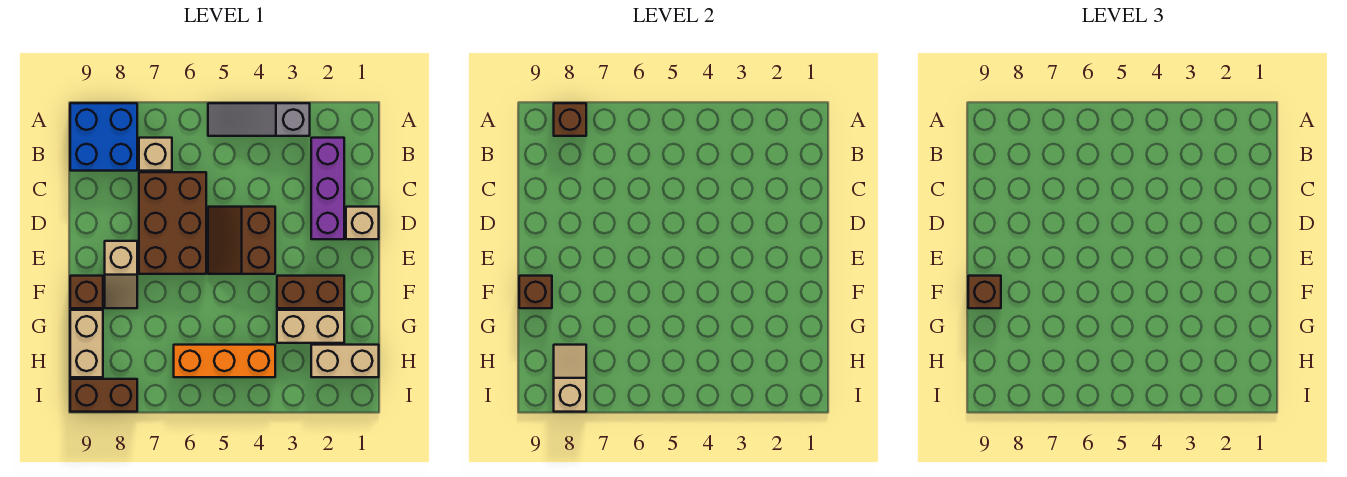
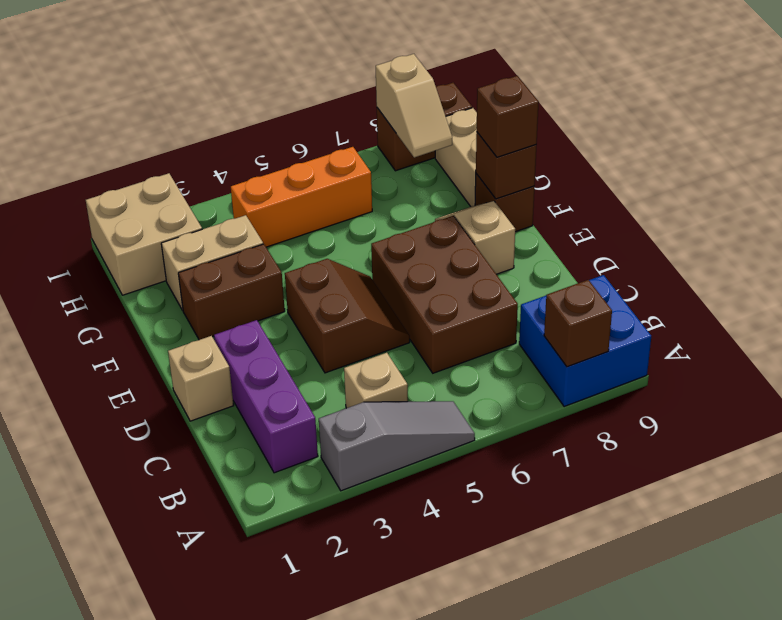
tan 1x1 brick [139,138,172,171] -> tan 1x1 brick moved to [344,353,408,408]
tan 1x2 brick [311,345,379,377] -> tan 2x2 brick [86,173,202,295]

